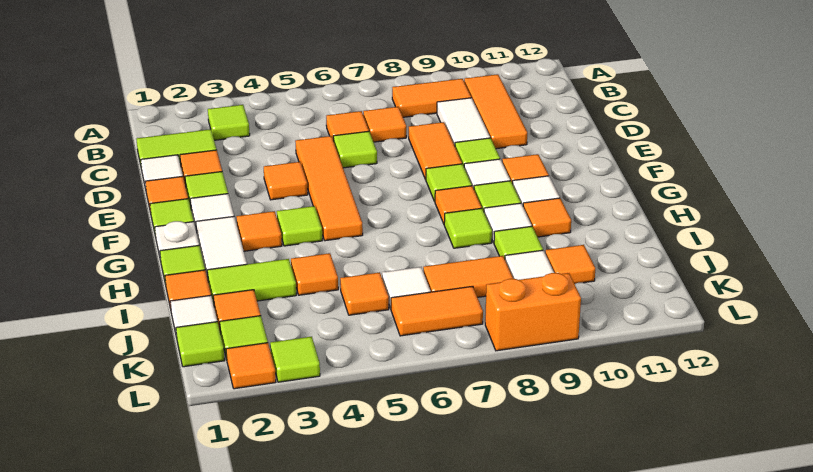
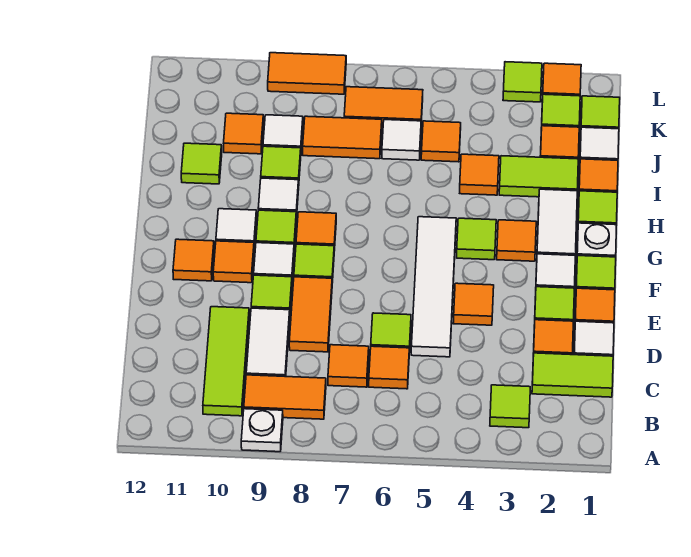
none -> white 1x1 plate [241,409,283,452]
orange 1x3 tile [464,74,527,149] -> lime 1x3 tile [203,307,249,416]
orange 1x4 tile [295,136,363,241] -> white 1x4 tile [411,217,456,357]
lime 1x1 tile [444,208,492,248] -> lime 1x1 tile moved to [181,143,222,184]
orange 1x1 tile [523,198,571,237] -> orange 1x1 tile moved to [173,239,214,281]
orange 1x2 brick [485,273,581,351] -> orange 1x2 tile [268,53,346,94]

